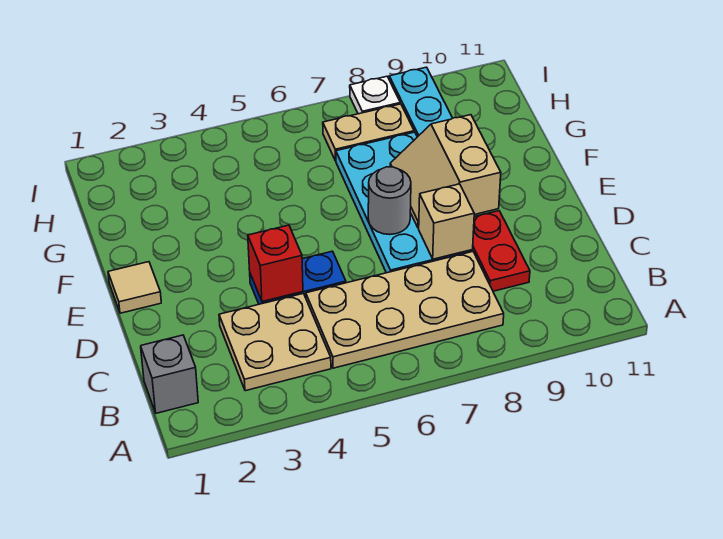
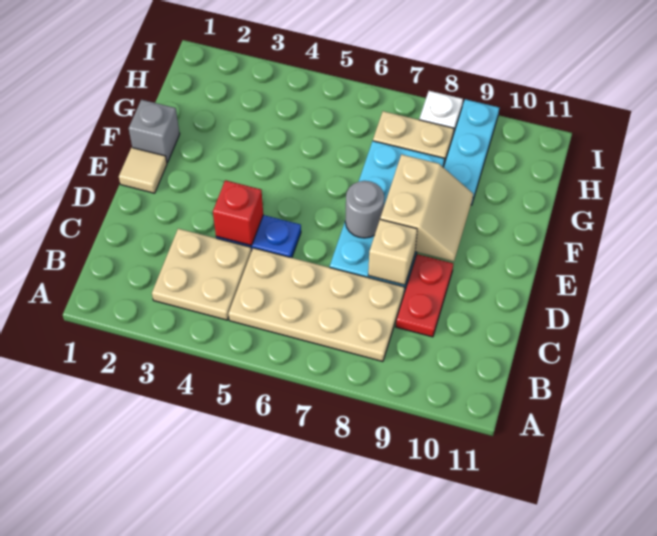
grey 1x1 brick [141,335,198,413] -> grey 1x1 brick moved to [129,100,180,163]
tan 2x2 slope [390,115,501,228] -> tan 2x2 slope turned to [380,154,473,261]

